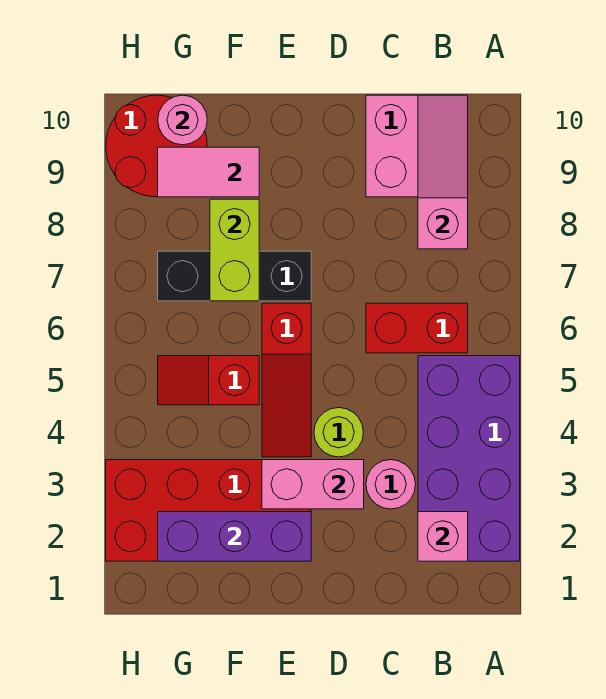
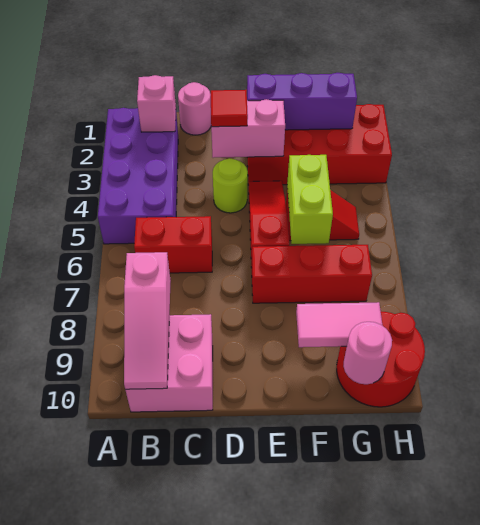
pink 1x1 round brick [366,460,416,509] -> pink 1x1 round brick moved to [178,82,211,135]
none -> red 1x1 tile [211,90,248,127]
black 1x3 brick [158,251,311,301] -> red 1x3 brick [252,245,372,303]
lime 1x2 brick [210,199,259,301] -> lime 1x2 brick moved to [287,155,333,244]

